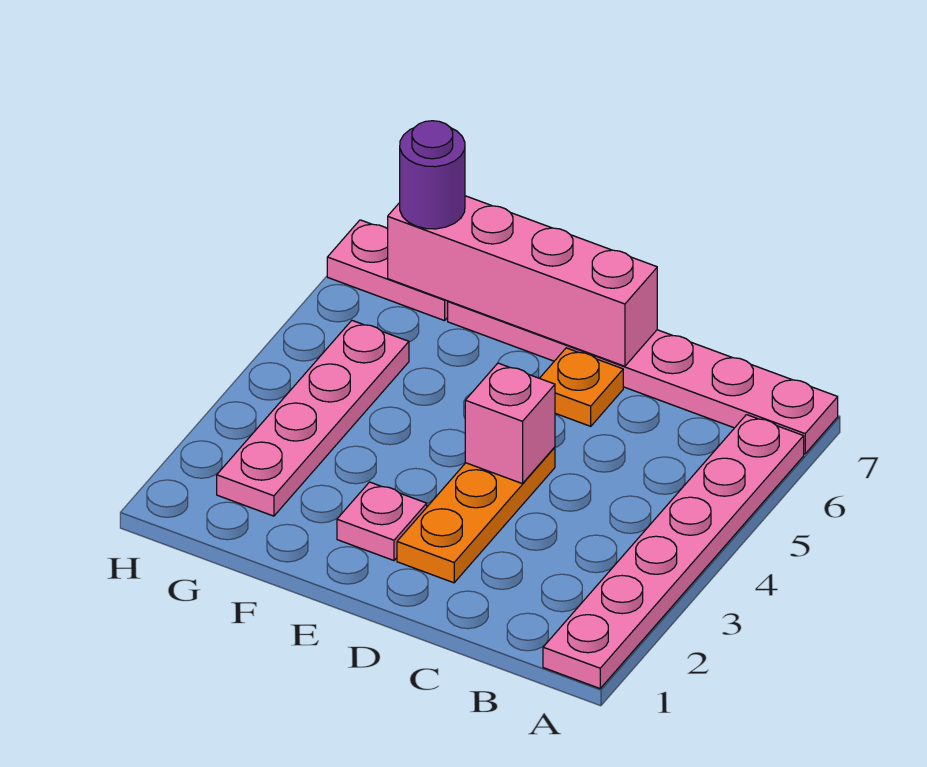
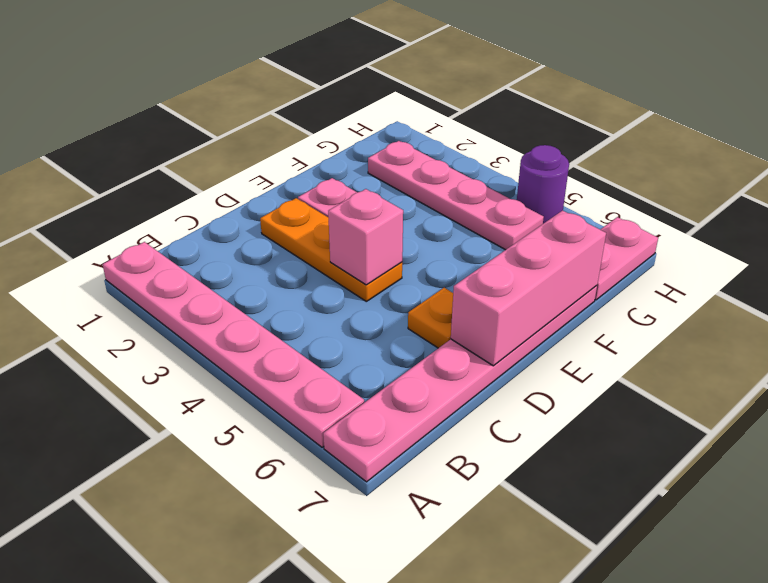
pink 1x4 brick [388,196,657,366] -> pink 1x3 brick [451,211,606,366]
purple 1x1 round brick [400,121,465,229] -> purple 1x1 round brick moved to [517,145,569,224]

